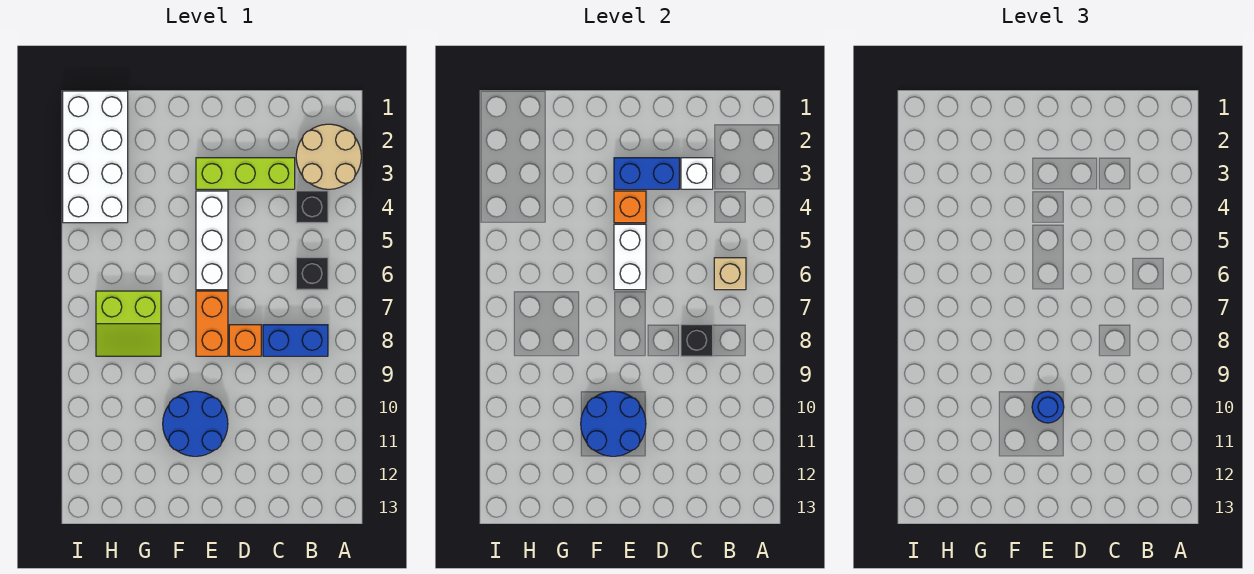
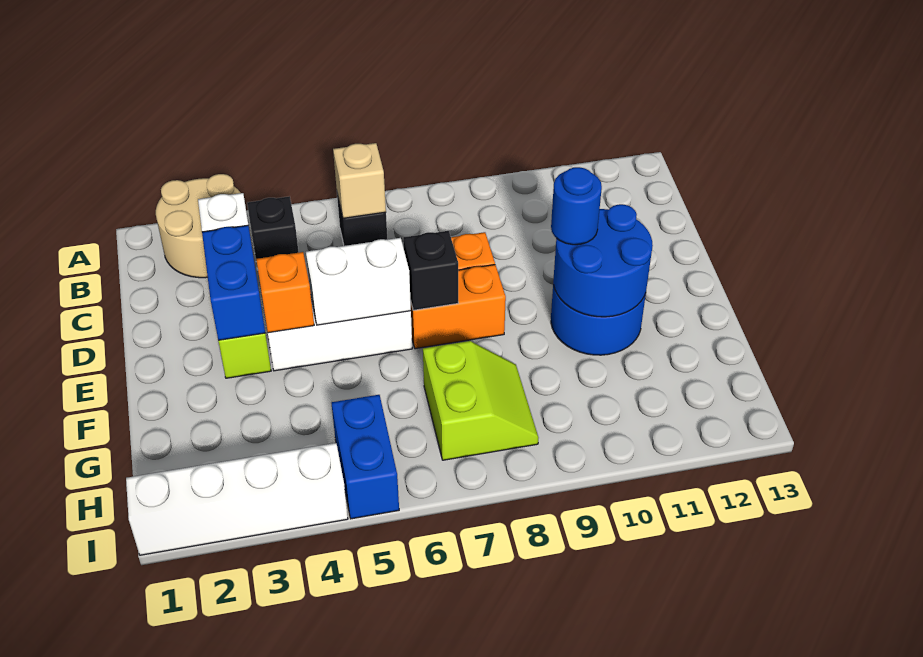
blue 1x2 brick [263,325,328,356] -> blue 1x2 brick moved to [332,395,399,519]
black 1x1 brick [681,325,713,356] -> black 1x1 brick moved to [403,231,458,310]
white 2x4 brick [63,91,128,223] -> white 1x4 brick [126,443,348,555]

